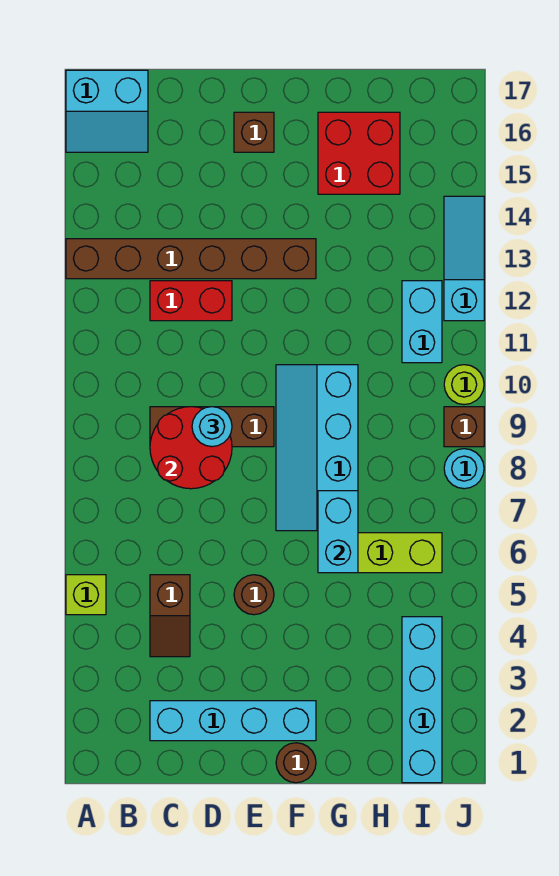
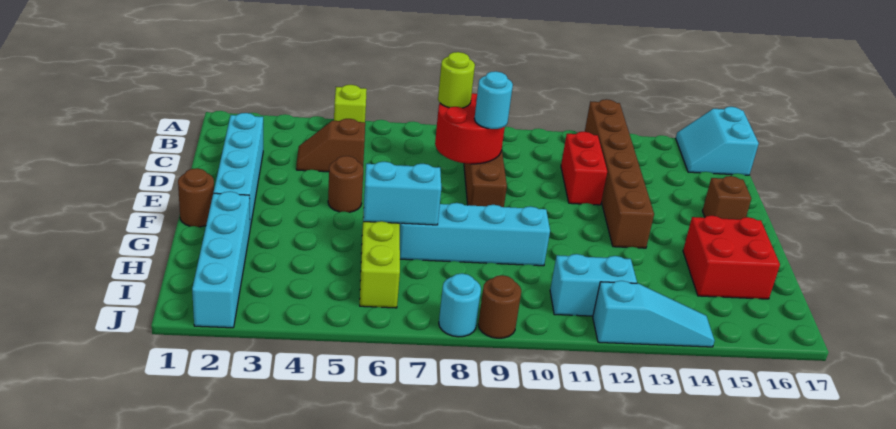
cyan 1x4 brick [402,617,442,783] -> cyan 1x4 brick turned to [192,191,250,328]
brown 1x1 brick [444,407,484,447] -> brown 1x1 round brick [478,275,521,338]
lime 1x1 round brick [444,365,484,405] -> lime 1x1 round brick moved to [438,52,475,108]

